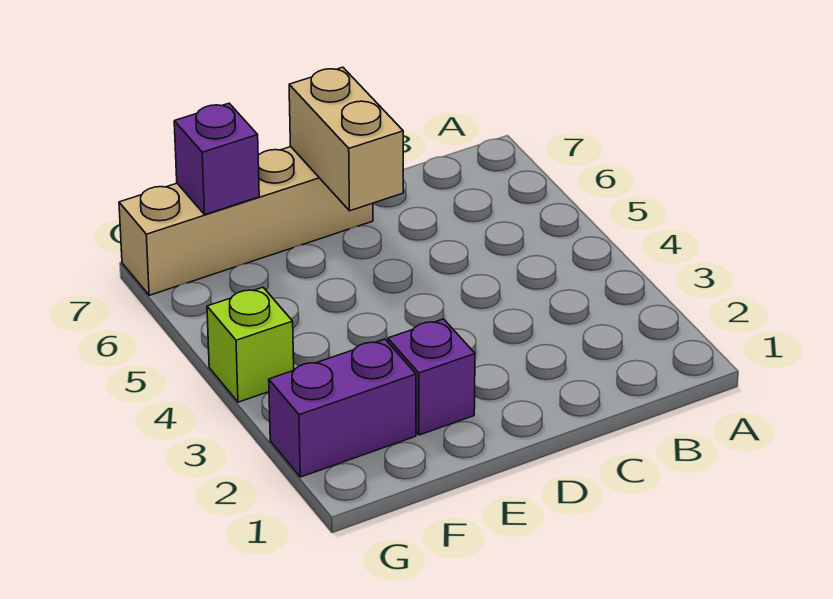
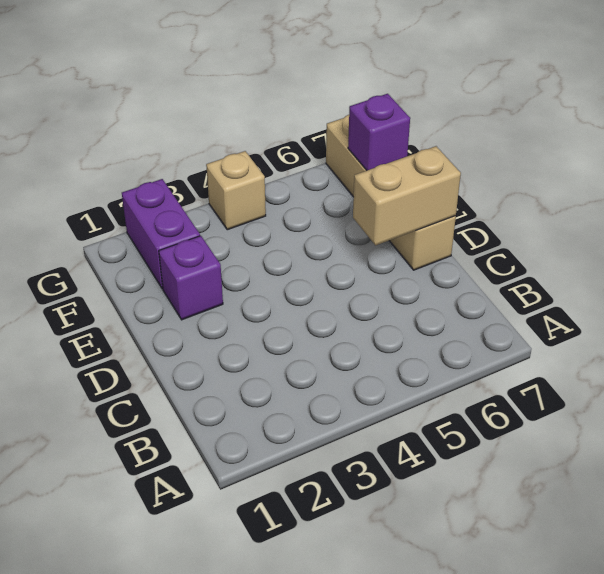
lime 1x1 brick [207,287,294,402] -> tan 1x1 brick [206,151,266,230]

